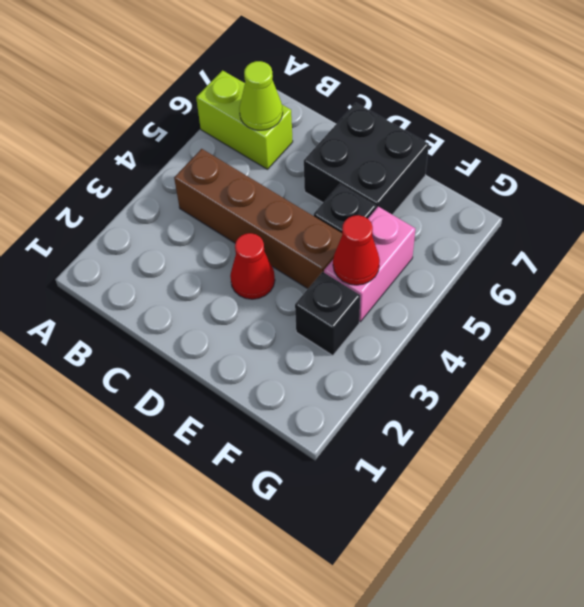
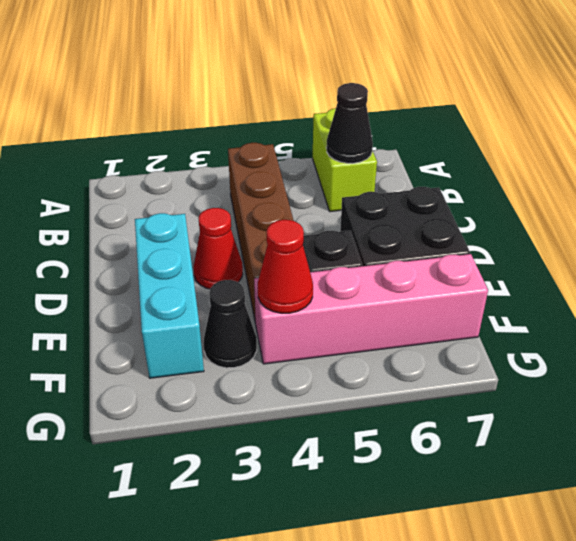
lime 1x1 cone [239,61,283,130] -> black 1x1 cone [326,83,373,163]
none -> cyan 1x3 brick [135,213,204,378]
black 1x1 brick [295,272,360,356] -> black 1x1 cone [203,280,257,368]
pink 1x2 brick [324,207,415,322] -> pink 1x4 brick [254,254,488,364]

